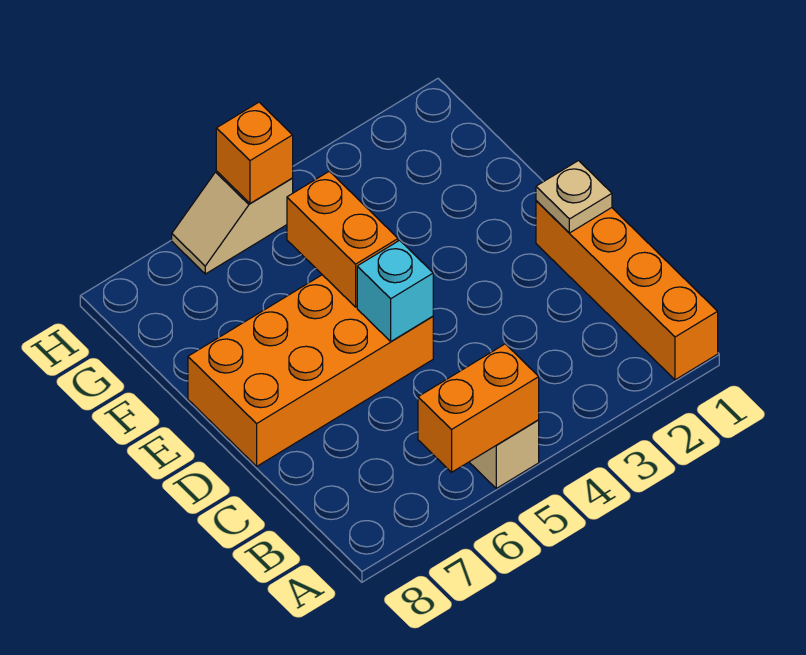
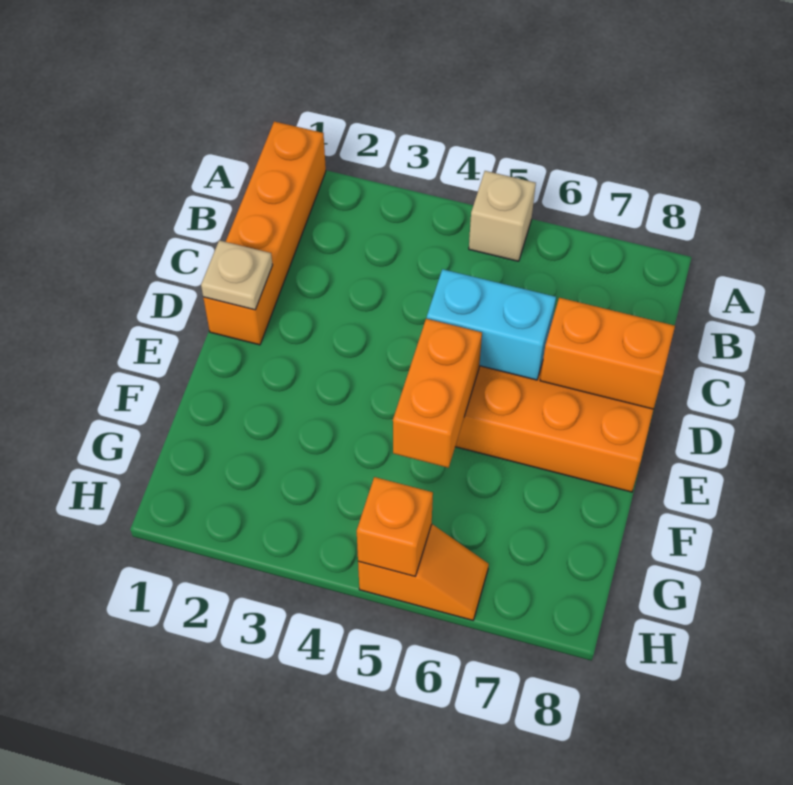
orange 1x2 brick [418,344,539,472] -> orange 1x2 brick moved to [540,298,675,409]
cyan 1x1 brick [357,240,433,341] -> cyan 1x2 brick [427,269,556,380]
tan 1x2 slope [172,171,293,274] -> orange 1x2 slope [358,524,489,620]

